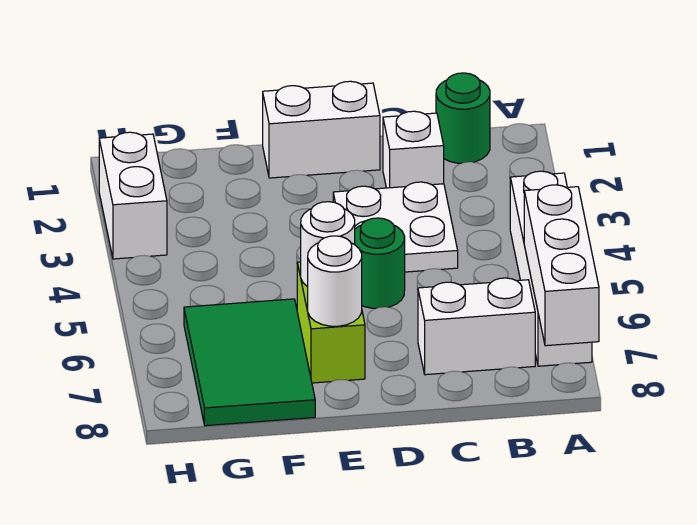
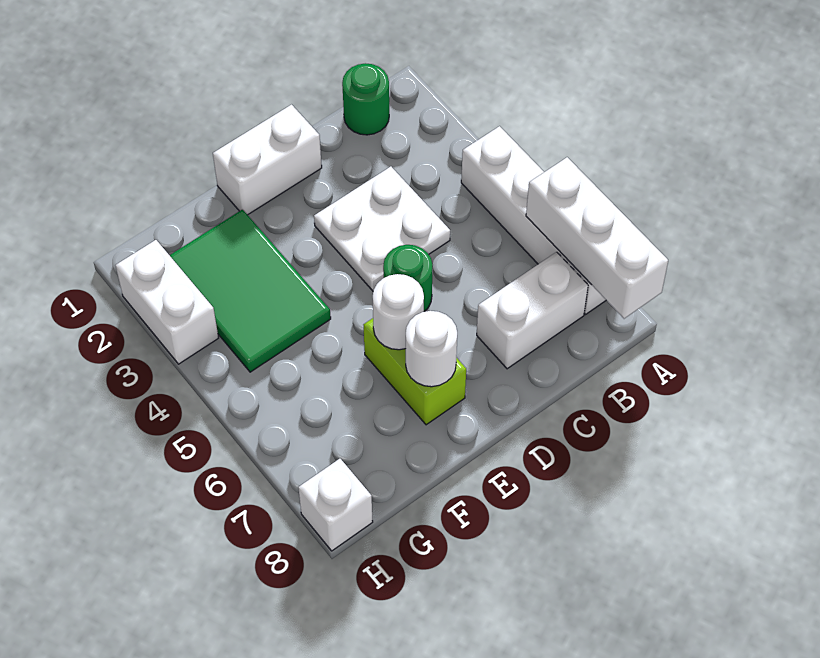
white 1x1 brick [383,111,444,188] -> white 1x1 brick moved to [298,459,373,551]
green 2x3 tile [184,299,315,426] -> green 2x3 tile moved to [170,210,331,372]

